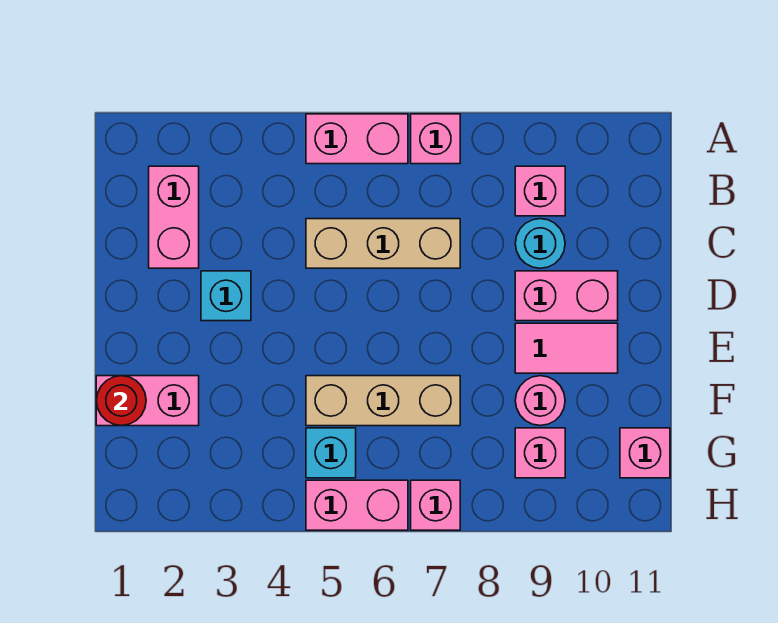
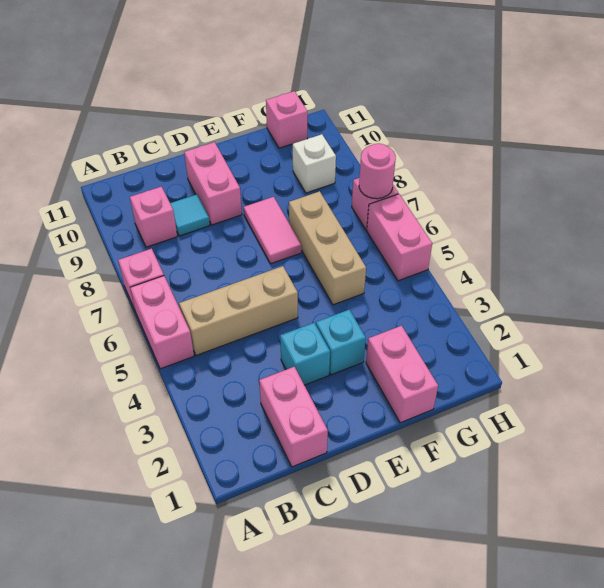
pink 1x2 brick [149,166,199,268] -> pink 1x2 brick turned to [259,367,328,467]
tan 1x3 brick [306,219,460,268] -> tan 1x3 brick turned to [179,266,298,355]
cyan 1x1 round brick [515,219,565,268] -> cyan 1x1 tile [170,194,210,236]
pink 1x2 tile [515,323,618,373] -> pink 1x2 tile moved to [244,197,301,264]
red 1x1 round brick [96,376,146,426] -> none
pink 1x1 round brick [515,376,565,426] -> pink 1x1 round brick moved to [359,143,396,199]
cyan 1x1 brick [306,428,356,478] -> cyan 1x1 brick moved to [316,310,366,375]
pink 1x1 brick [515,428,565,478] -> white 1x1 brick [293,134,336,193]

